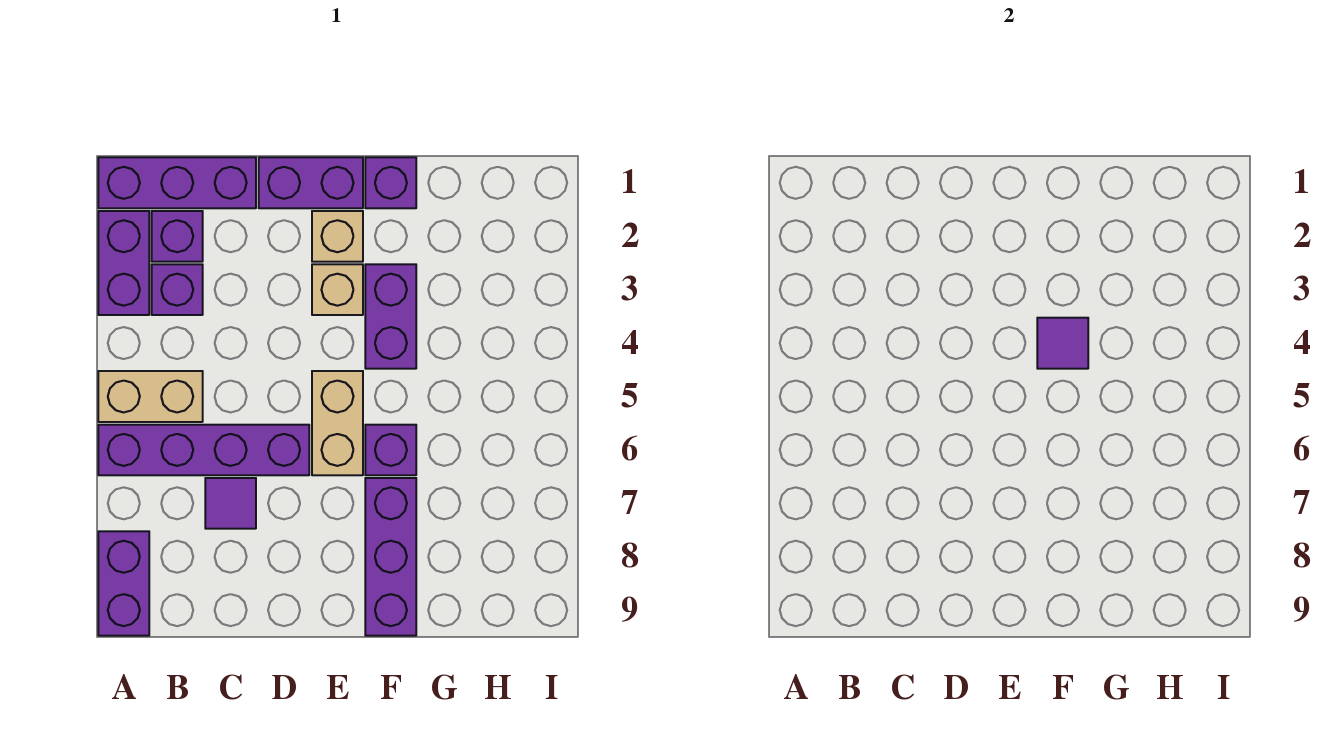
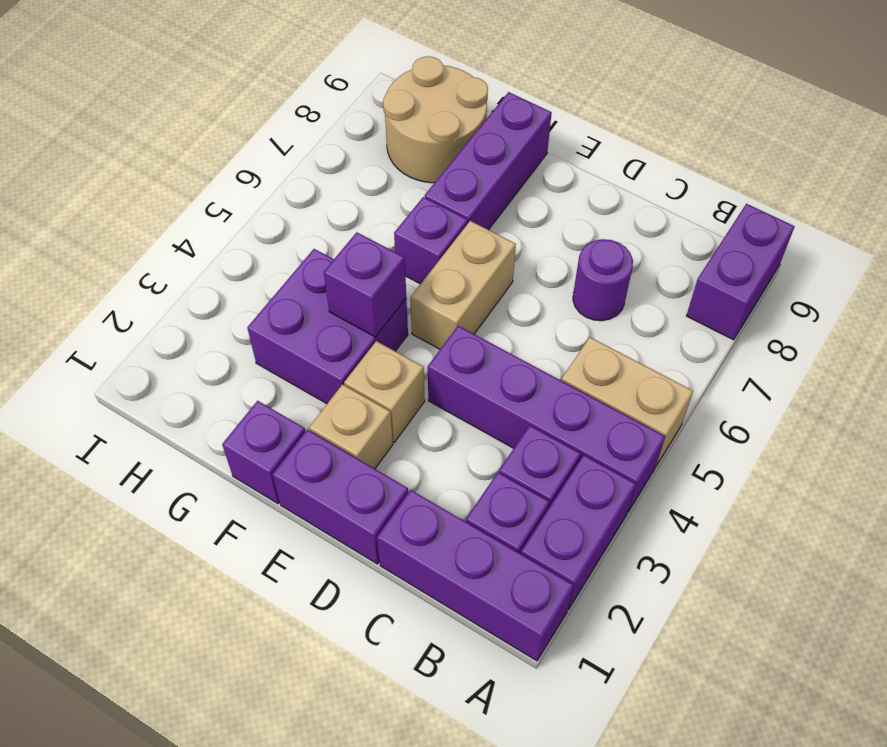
purple 1x4 brick [98,425,309,475] -> purple 1x4 brick moved to [428,326,665,512]
purple 1x1 tile [205,478,256,529] -> purple 1x1 round brick [573,239,633,321]
purple 1x2 brick [365,264,416,369] -> purple 2x2 brick [247,249,408,404]
purple 1x1 tile [1037,318,1088,369] -> purple 1x1 brick [324,232,406,337]
none -> tan 2x2 round brick [383,56,488,183]

